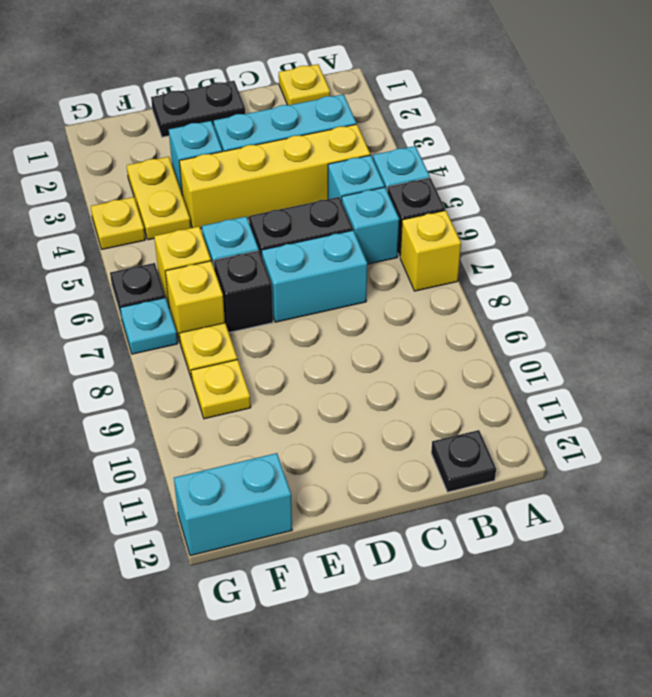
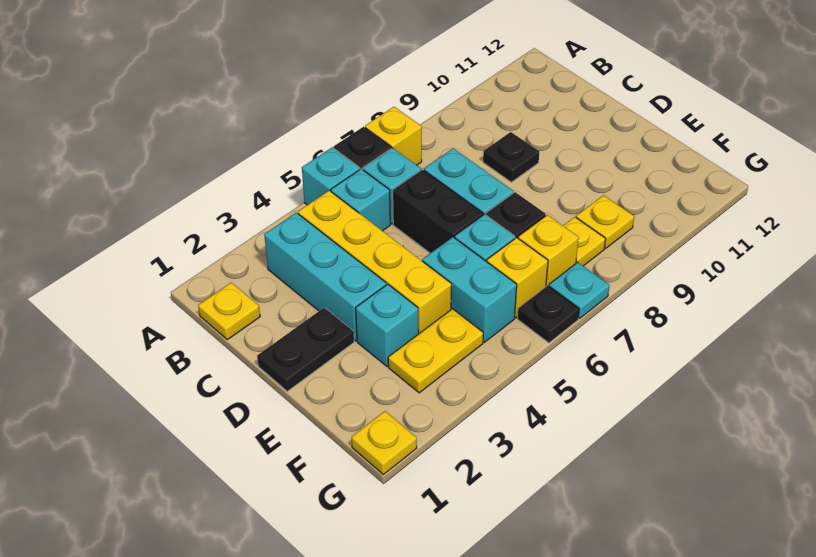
black 1x1 plate [431,430,496,492] -> black 1x1 plate moved to [483,132,539,182]
black 1x2 plate [151,81,245,137] -> black 1x2 plate turned to [257,307,354,391]
cyan 1x2 brick [174,453,292,556] -> cyan 1x2 brick moved to [422,237,517,342]
yellow 1x1 plate [91,197,145,249] -> yellow 1x1 plate moved to [352,411,417,474]

